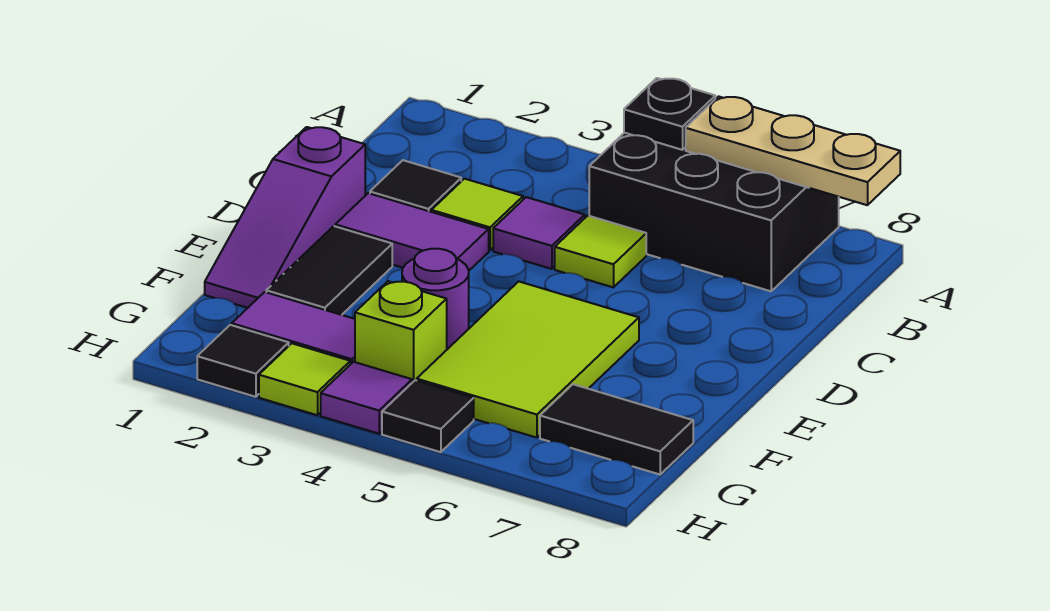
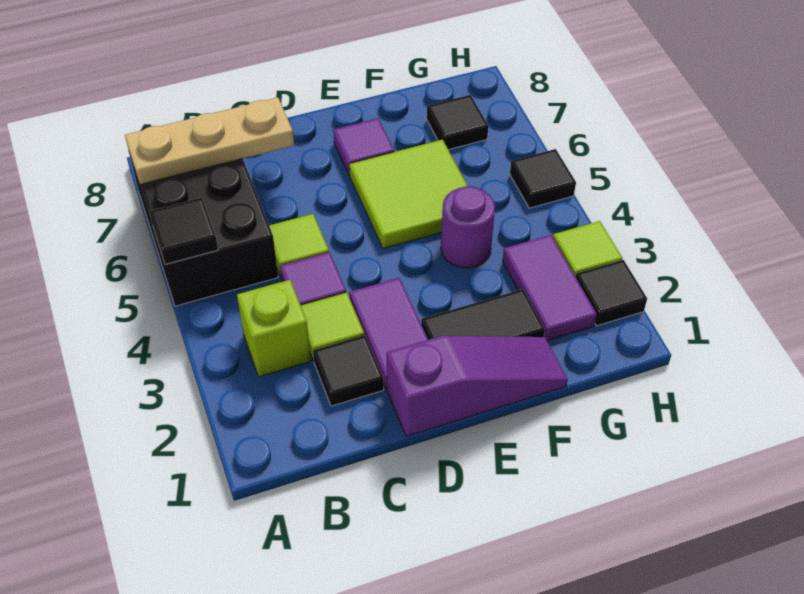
black 1x1 plate [624,78,715,150] -> black 1x1 tile [149,197,218,264]
tan 1x3 plate [686,96,900,205] -> tan 1x3 plate turned to [125,97,294,185]
lime 2x3 tile [417,281,639,438] -> lime 2x2 tile [349,140,468,249]
lime 1x1 brick [355,281,447,383] -> lime 1x1 brick moved to [237,280,311,377]
black 1x2 tile [540,384,693,474] -> black 1x1 tile [427,95,488,150]
purple 1x1 tile [321,362,412,434] -> purple 1x1 tile moved to [333,118,394,176]

